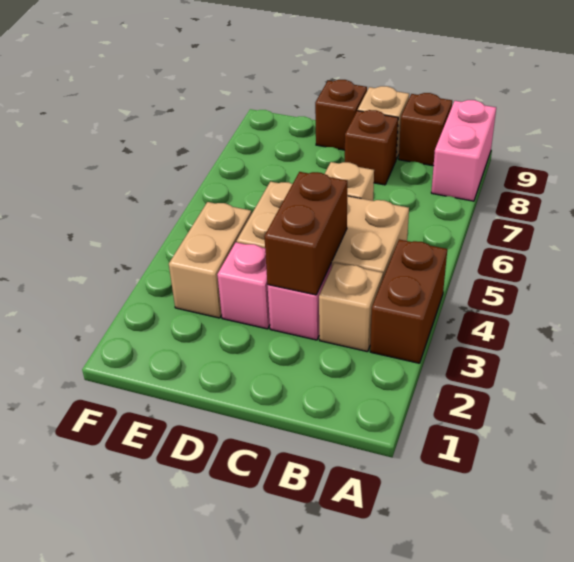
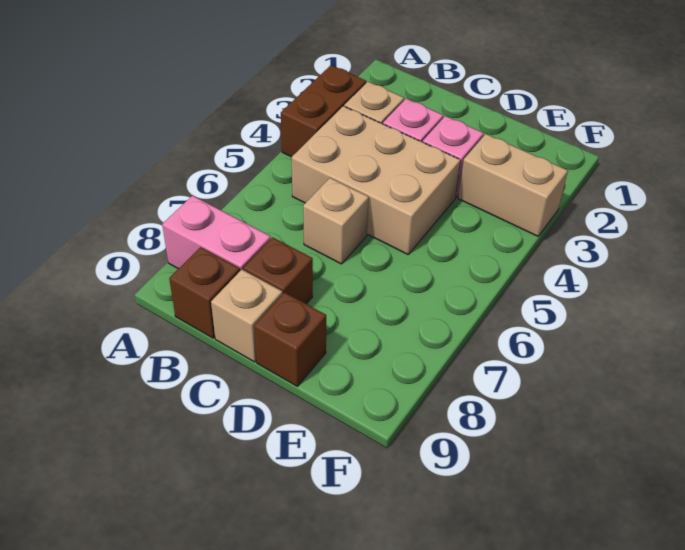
pink 1x2 brick [431,100,496,201] -> pink 1x2 brick turned to [162,196,271,271]
brown 1x2 brick [264,172,347,295] -> none
tan 1x2 brick [169,202,251,318] -> tan 1x2 brick turned to [458,134,568,236]

